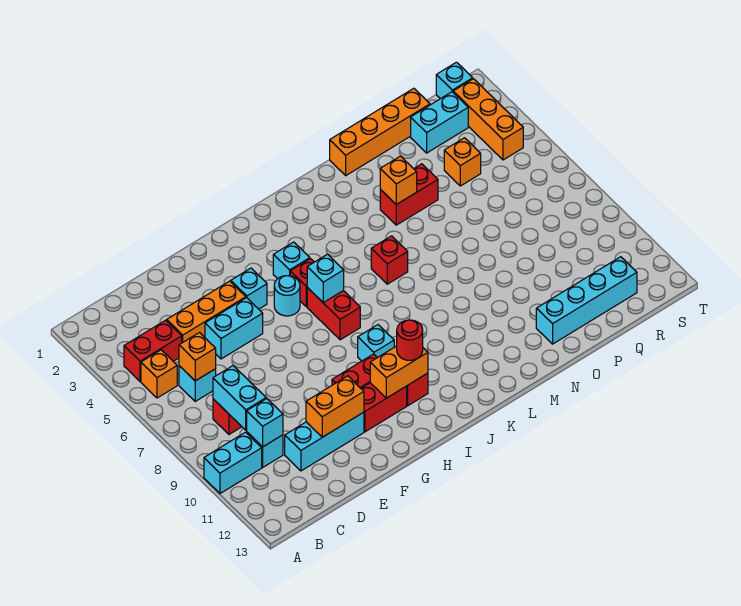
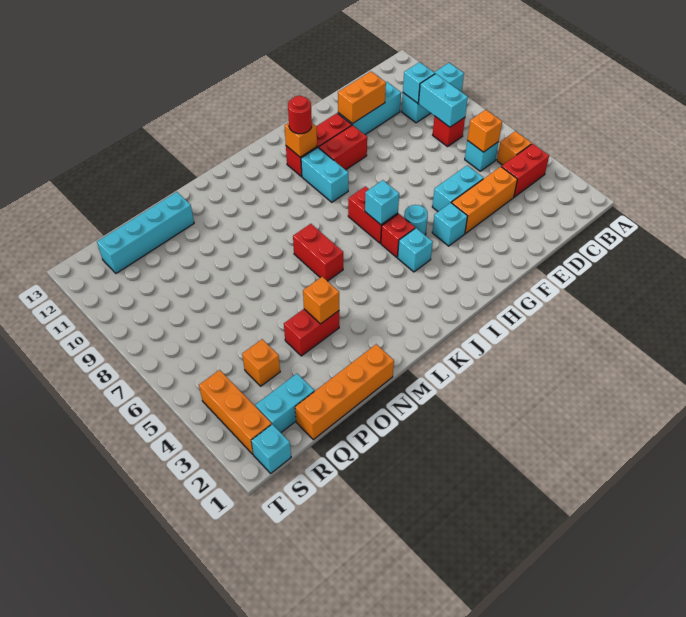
orange 1x2 brick [370,346,428,398] -> orange 1x1 brick [285,123,317,157]
cyan 1x1 brick [358,325,394,361] -> cyan 1x2 brick [301,148,348,202]
red 1x1 brick [371,236,408,284] -> red 1x2 brick [293,224,343,281]

